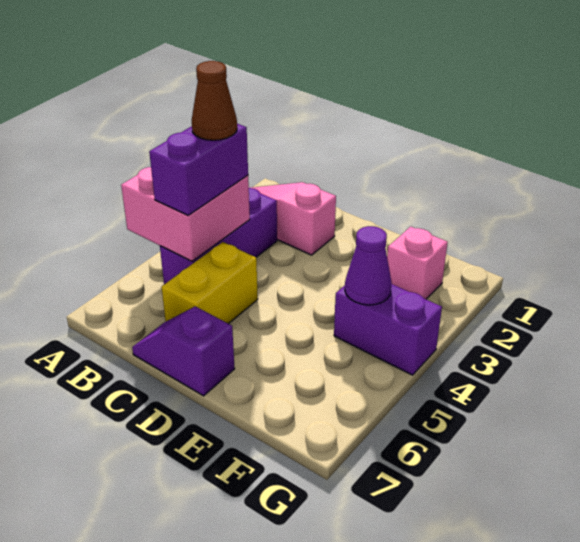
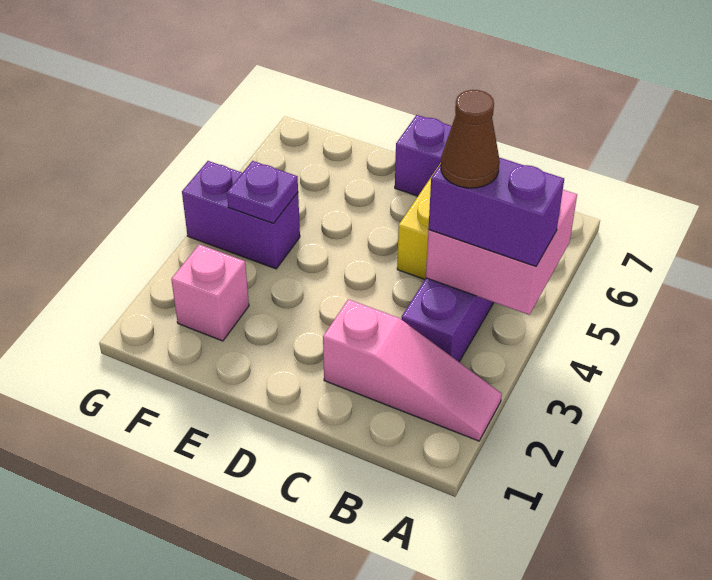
purple 1x2 brick [149,124,248,215] -> purple 1x2 brick turned to [428,158,564,266]
purple 1x1 cone [345,226,392,305] -> purple 1x1 plate [227,161,298,224]

